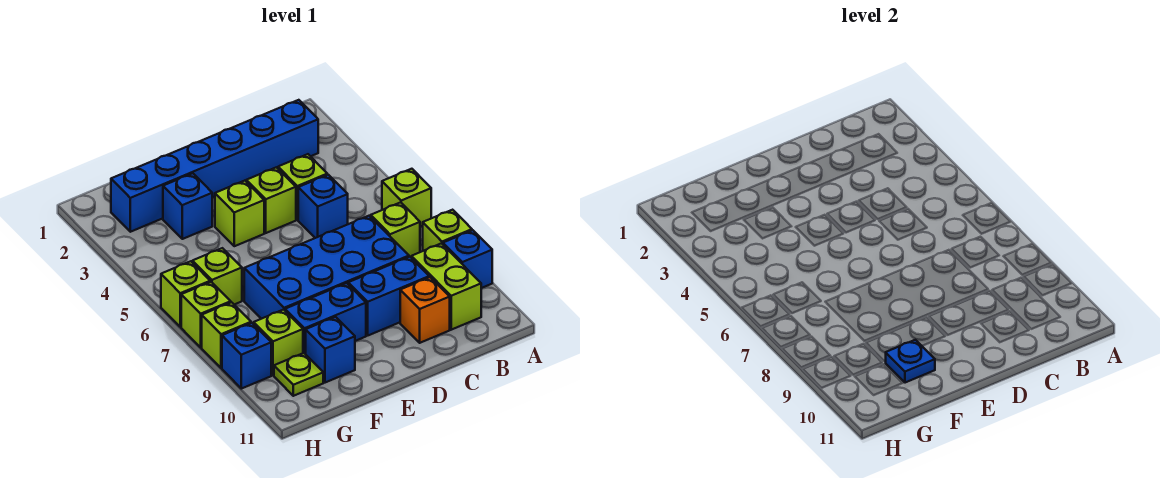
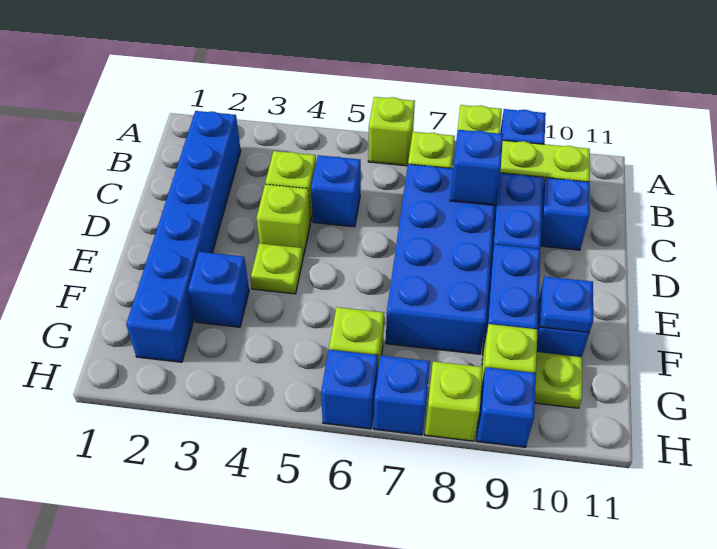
none -> blue 1x1 brick [450,130,503,205]
orange 1x1 brick [400,277,450,343] -> blue 1x1 brick [541,178,590,250]
lime 1x1 brick [215,181,264,246] -> lime 1x1 plate [250,243,303,294]
lime 1x1 brick [161,261,210,327] -> blue 1x1 brick [321,350,378,429]
lime 1x1 brick [181,282,231,347] -> blue 1x1 brick [374,355,430,435]

